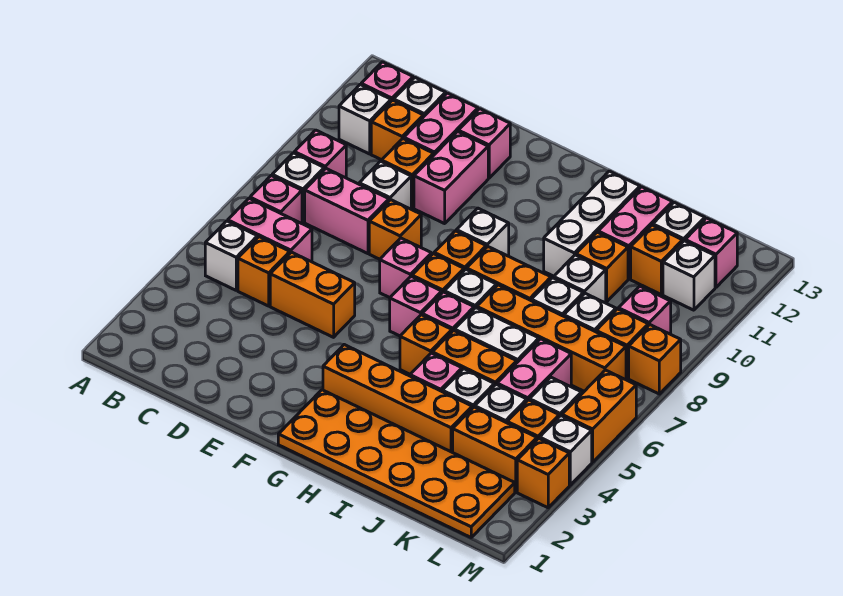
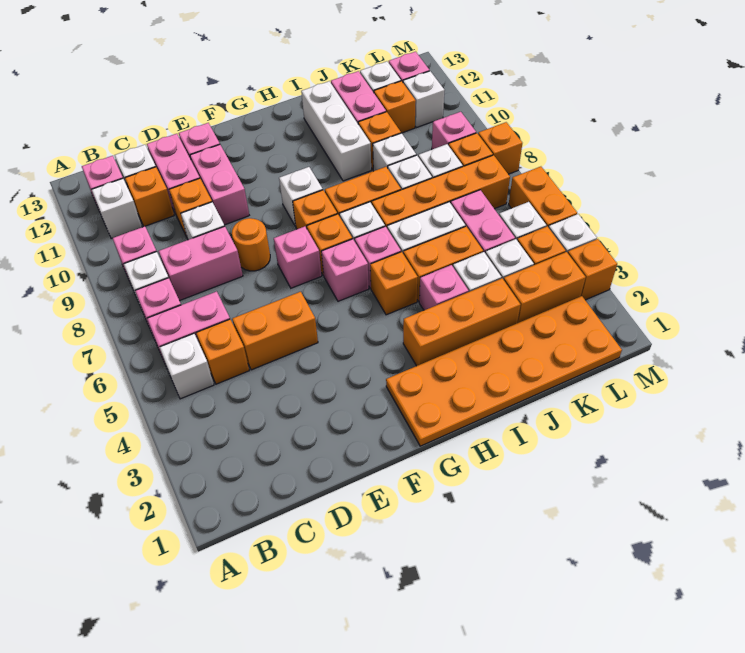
orange 1x1 brick [369,200,421,259] -> orange 1x1 round brick [232,218,270,271]
orange 1x4 brick [323,345,472,452] -> orange 1x3 brick [403,278,520,366]

